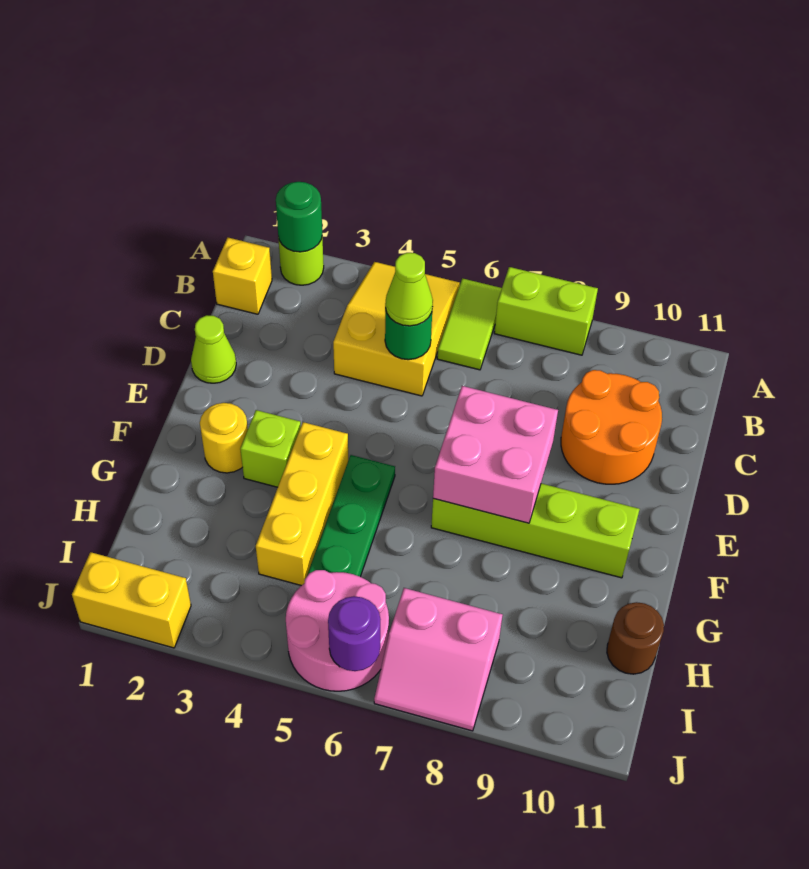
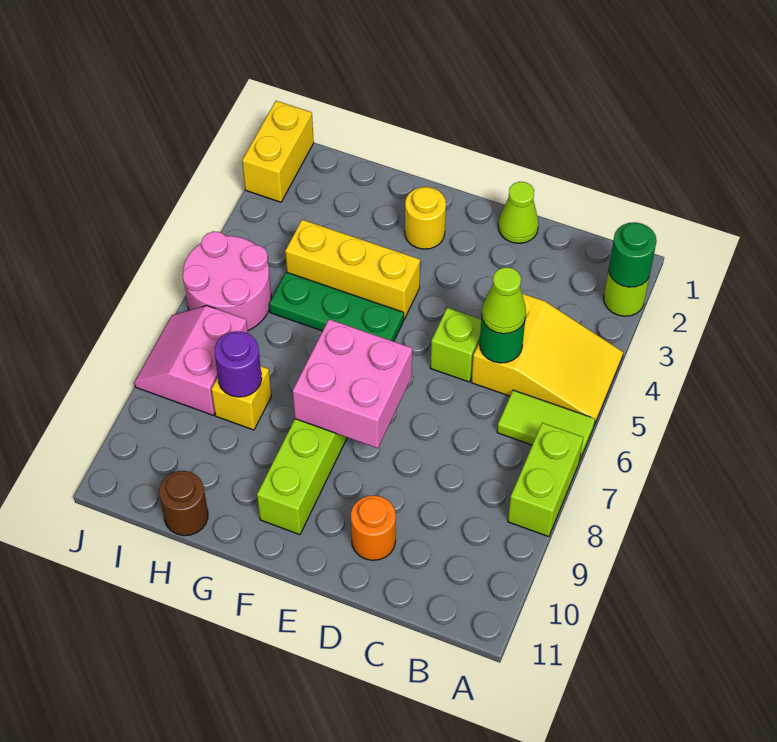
yellow 1x1 brick [213,238,272,314] -> yellow 1x1 brick moved to [211,366,271,430]
orange 2x2 round brick [561,370,662,484] -> orange 1x1 round brick [351,495,396,560]
lime 1x1 brick [240,410,301,487] -> lime 1x1 brick moved to [430,308,481,382]
purple 1x1 round brick [328,596,380,671] -> purple 1x1 round brick moved to [215,331,262,397]

